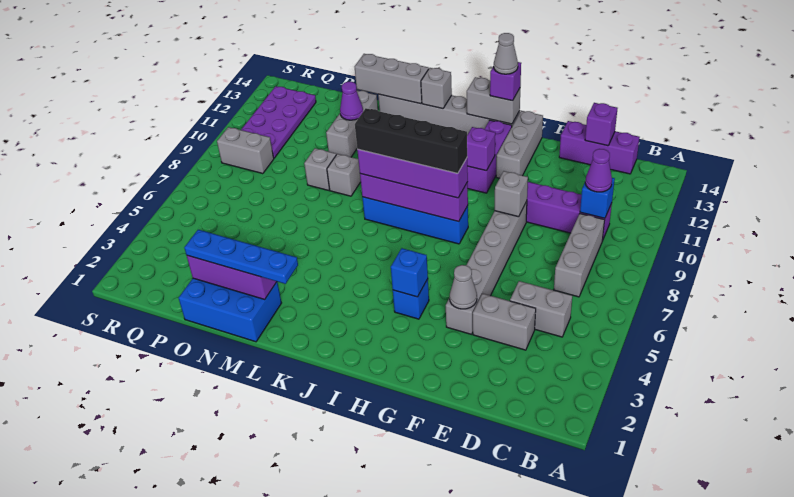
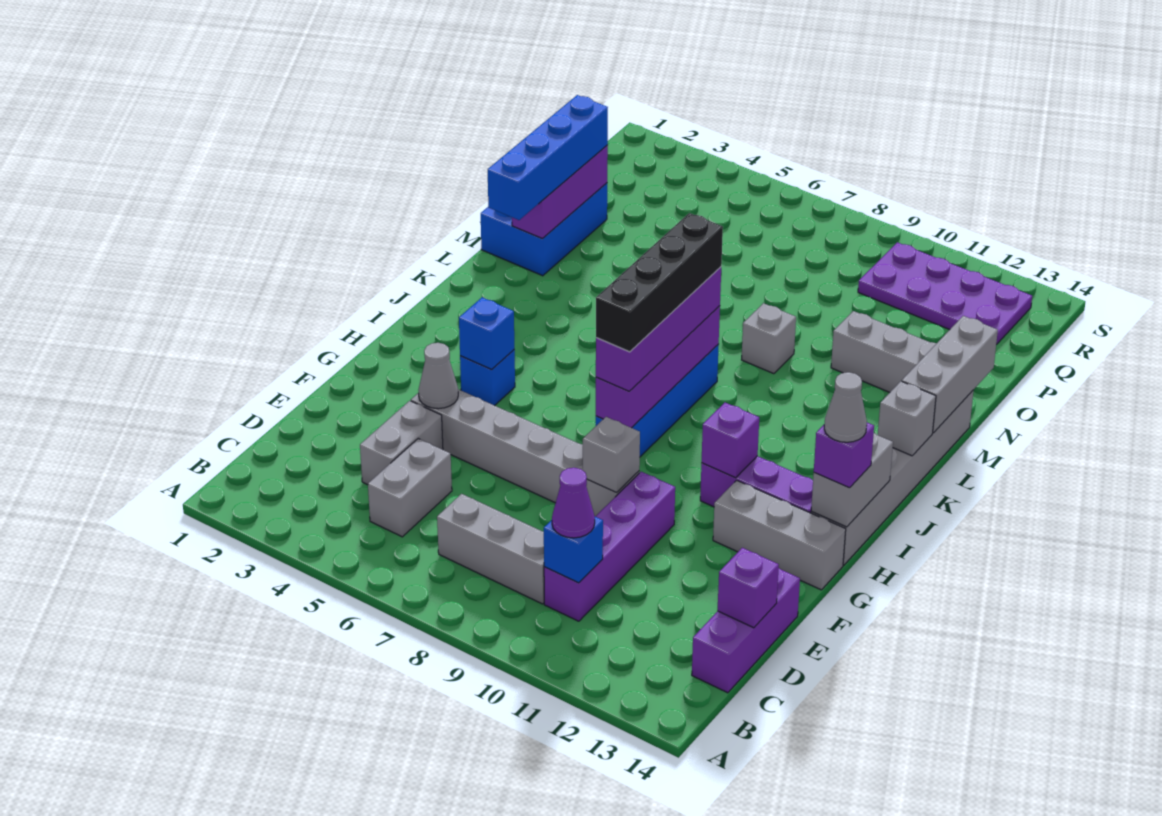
blue 1x4 plate [184,230,298,284] -> blue 1x4 brick [488,95,608,220]
grey 1x1 brick [304,148,336,190] -> none
purple 1x1 cone [340,82,363,120] -> none
grey 1x2 brick [217,127,274,174] -> none

